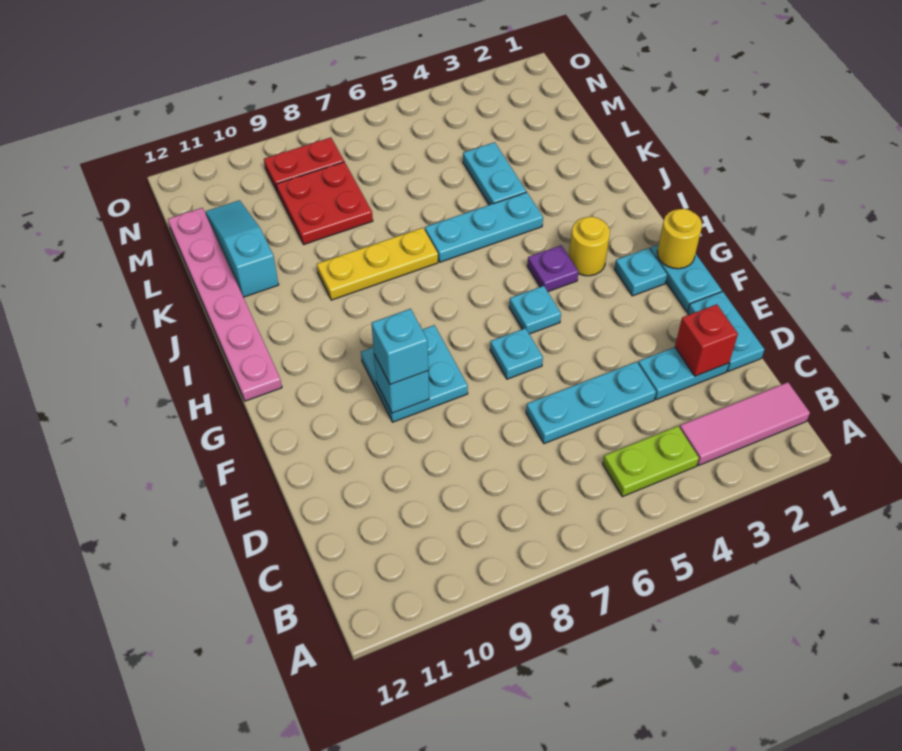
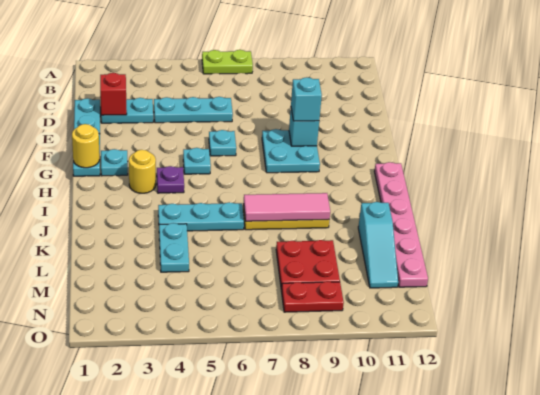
pink 1x3 tile [680,382,810,466] -> pink 1x3 tile moved to [244,193,330,221]
lime 1x2 plate [603,426,699,497] -> lime 1x2 plate moved to [202,50,253,74]

